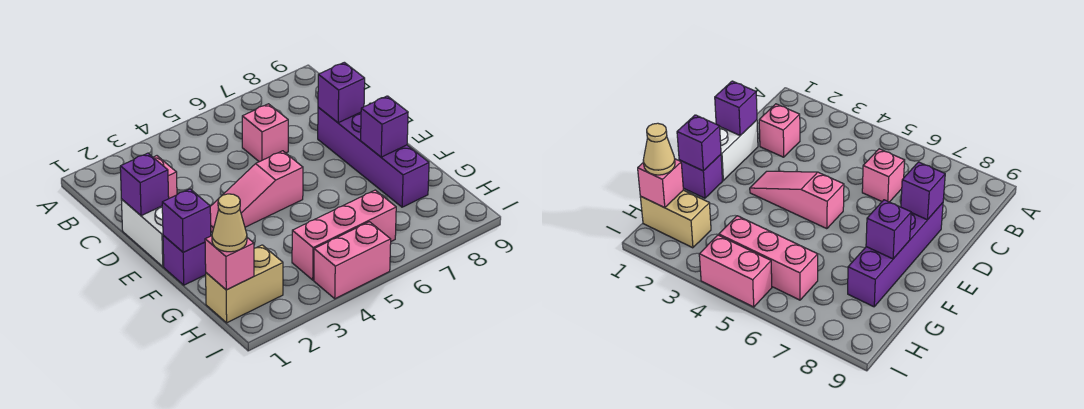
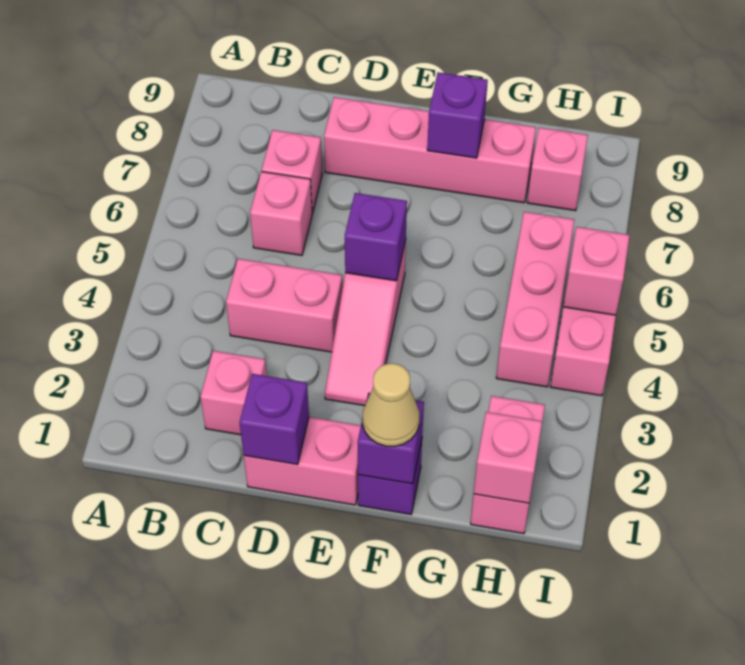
none -> pink 1x2 brick [226,259,343,352]
none -> pink 1x1 brick [262,130,322,213]
white 1x2 brick [121,199,164,267] -> pink 1x2 brick [244,417,361,505]
purple 1x4 brick [318,107,429,207] -> pink 1x4 brick [324,97,536,203]
purple 1x1 brick [318,62,365,123] -> purple 1x1 brick moved to [345,193,407,281]
tan 1x2 brick [206,245,283,323] -> pink 1x2 brick [471,396,545,534]
tan 1x1 cone [212,194,247,252] -> tan 1x1 cone moved to [363,363,420,446]
none -> pink 1x1 brick [527,127,588,211]
none -> pink 1x1 brick [563,227,630,315]

